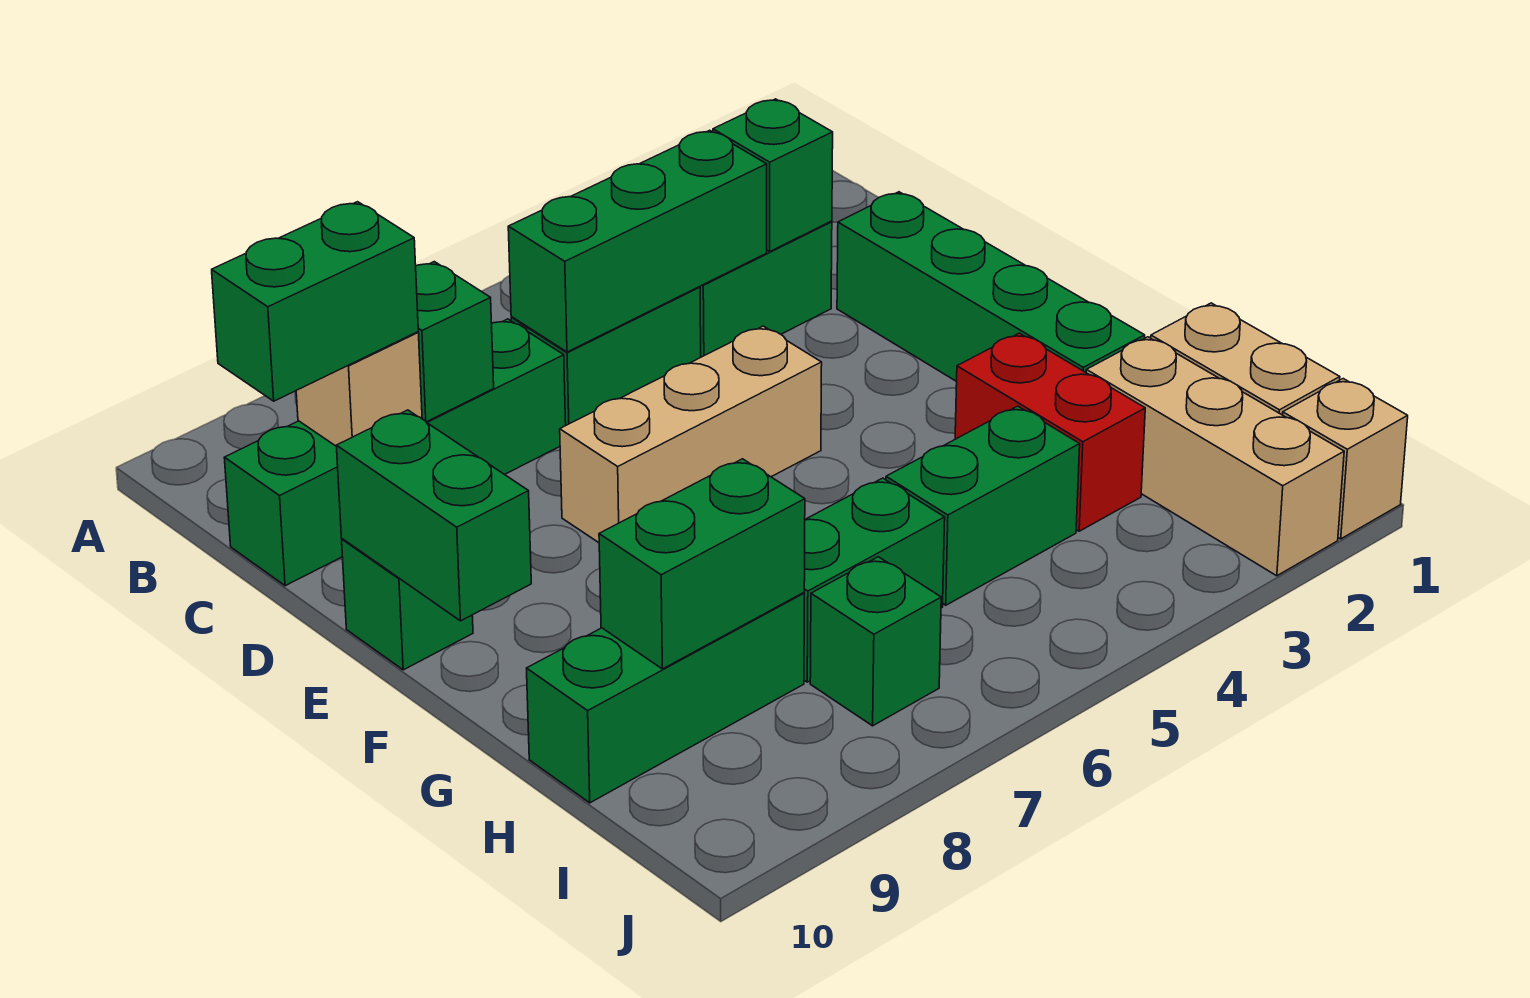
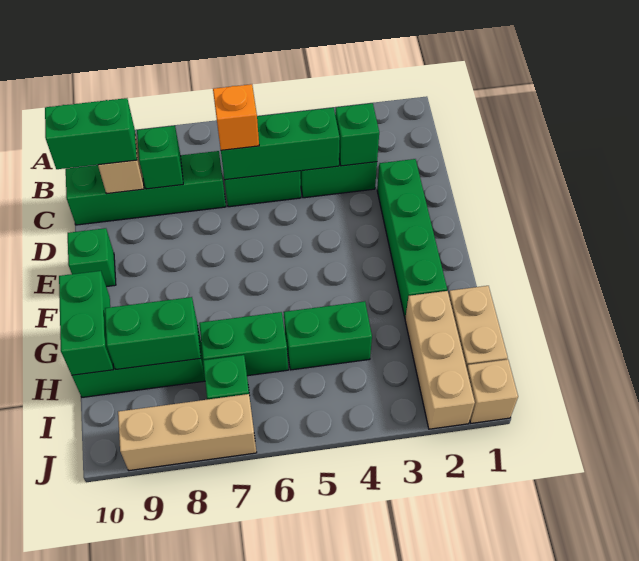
none -> orange 1x1 brick [213,84,259,150]
tan 1x3 brick [560,326,822,543] -> tan 1x3 brick moved to [118,394,257,471]
green 1x2 brick [336,410,531,621] -> green 1x2 brick moved to [59,271,114,375]
red 1x2 brick [955,333,1145,531] -> none

